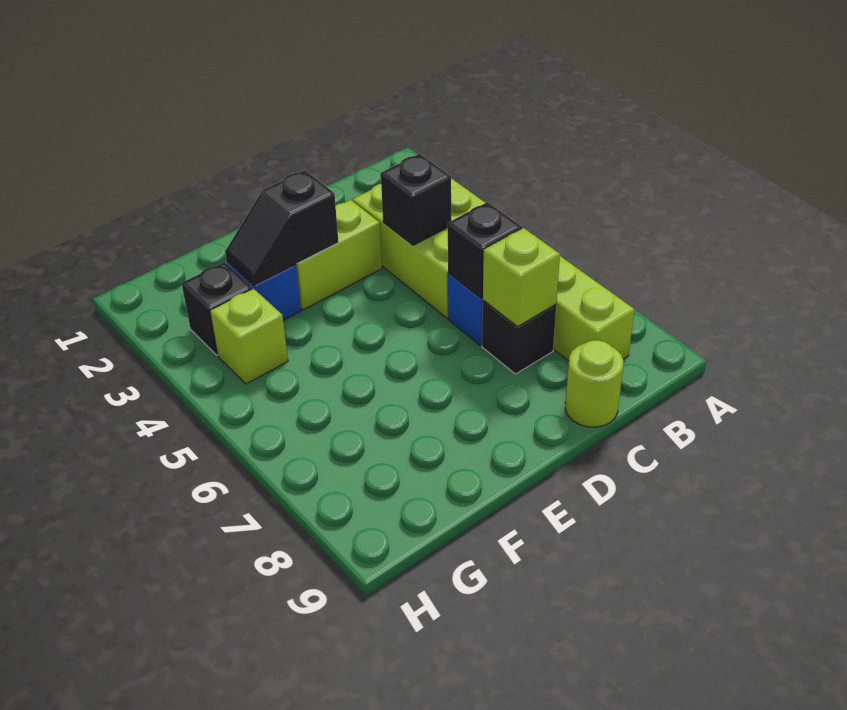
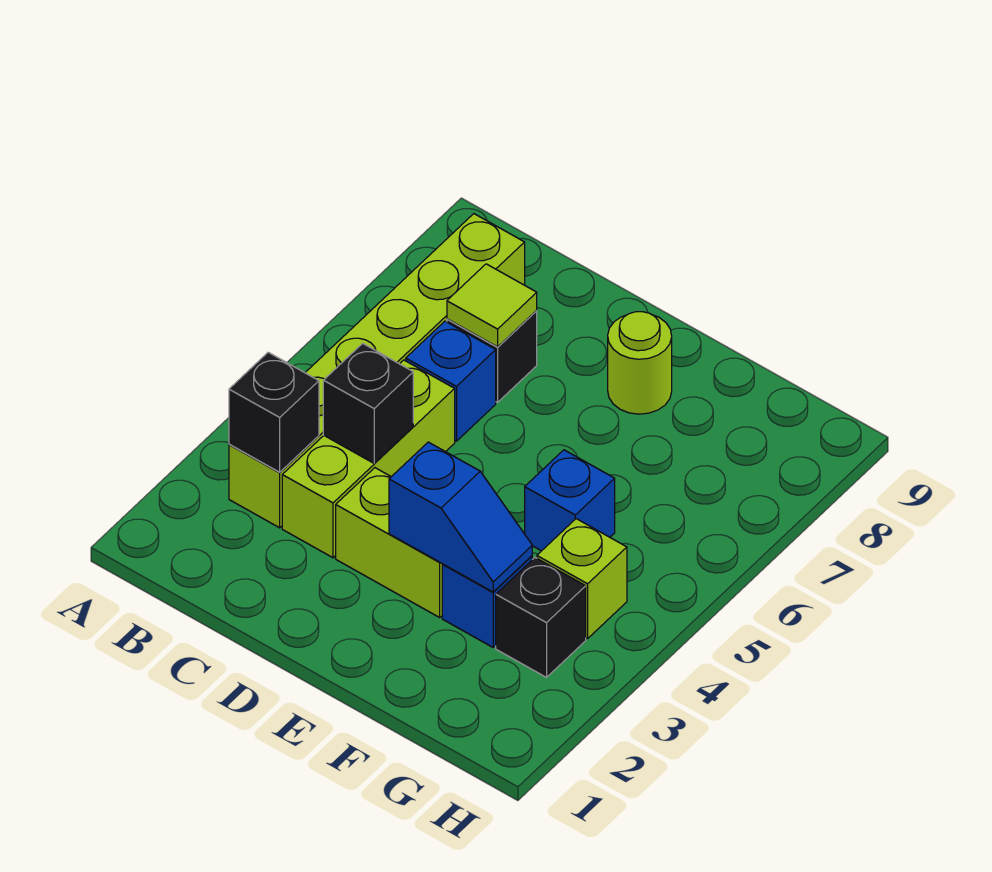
black 1x1 brick [448,202,522,298] -> black 1x1 brick moved to [229,352,319,472]
lime 1x1 brick [483,228,560,327] -> lime 1x1 tile [447,264,537,347]
lime 1x1 round brick [565,340,623,427] -> lime 1x1 round brick moved to [608,312,672,414]
black 1x2 slope [225,170,338,285] -> blue 1x2 slope [389,442,532,592]
none -> blue 1x1 brick [525,450,615,551]

